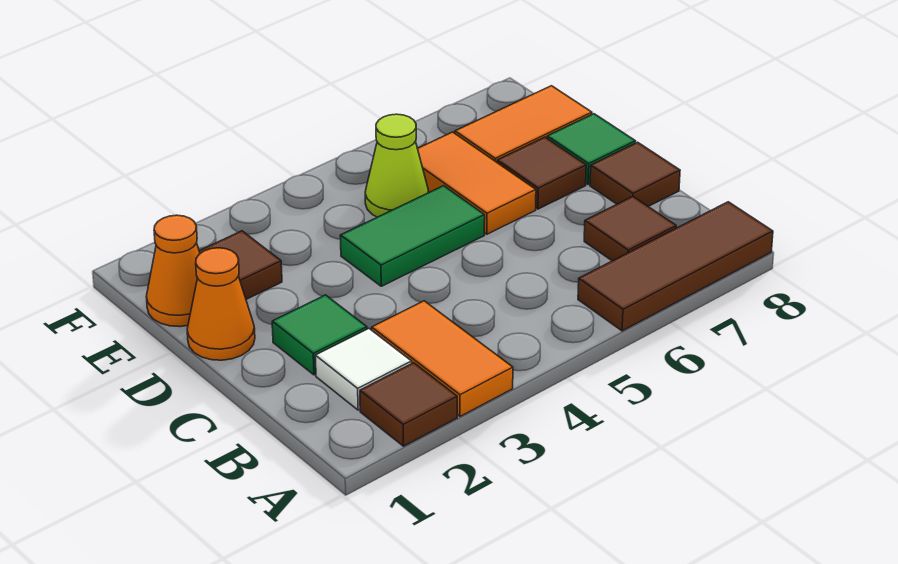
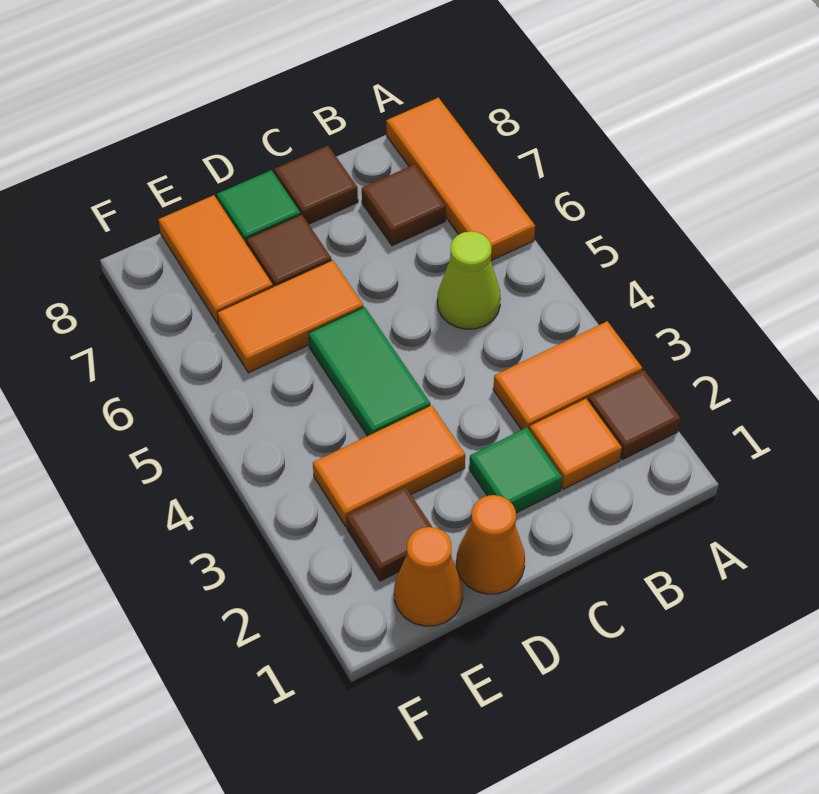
brown 1x3 tile [578,202,773,331] -> orange 1x3 tile [386,98,535,261]
white 1x1 tile [315,329,412,410] -> orange 1x1 tile [530,399,622,489]
none -> orange 1x2 tile [313,405,465,526]
lime 1x1 cone [365,114,429,217] -> lime 1x1 cone moved to [437,231,501,329]

